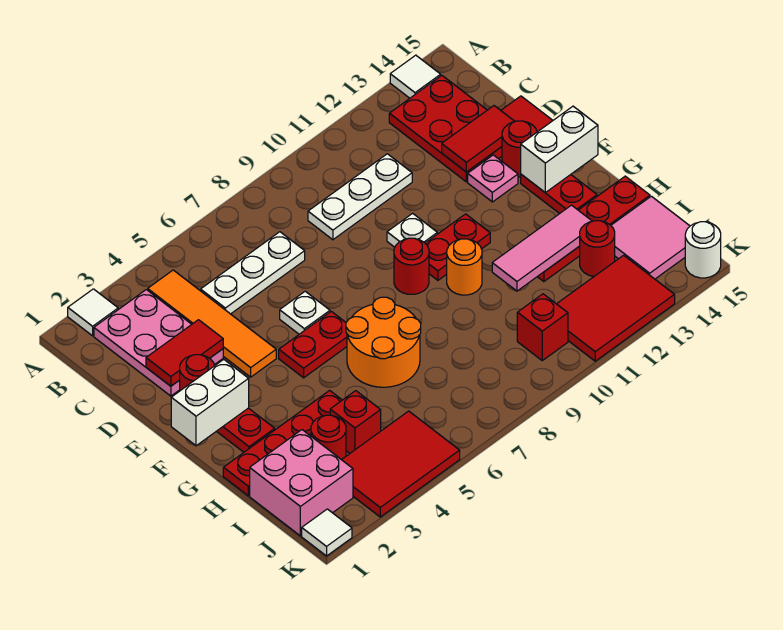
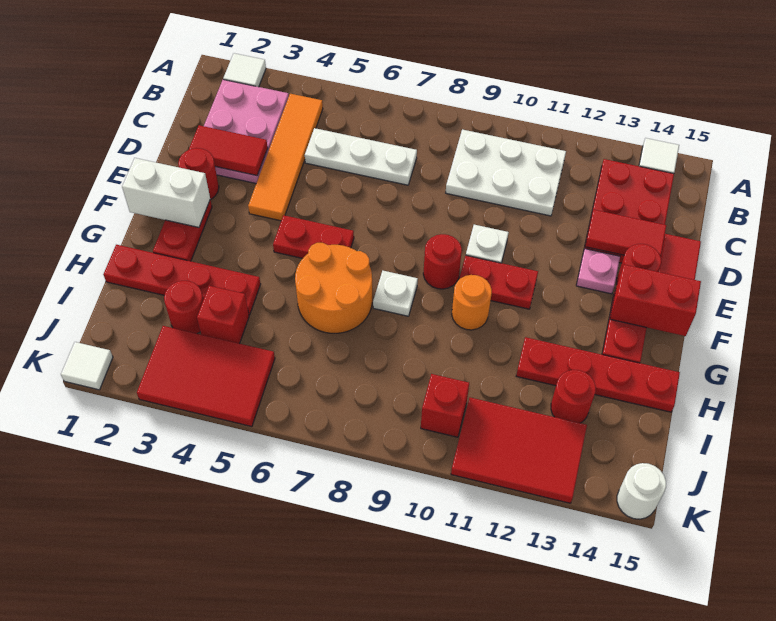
white 1x3 plate [308,154,412,240] -> white 2x3 plate [446,129,566,216]
white 1x1 plate [280,291,330,334] -> white 1x1 plate moved to [373,271,418,316]
white 1x2 brick [521,106,598,193] -> red 1x2 brick [610,265,701,336]
pink 1x3 tile [492,205,592,291] -> none
pink 2x2 brick [250,430,353,536] -> none
pink 2x2 tile [611,196,690,279] -> none

